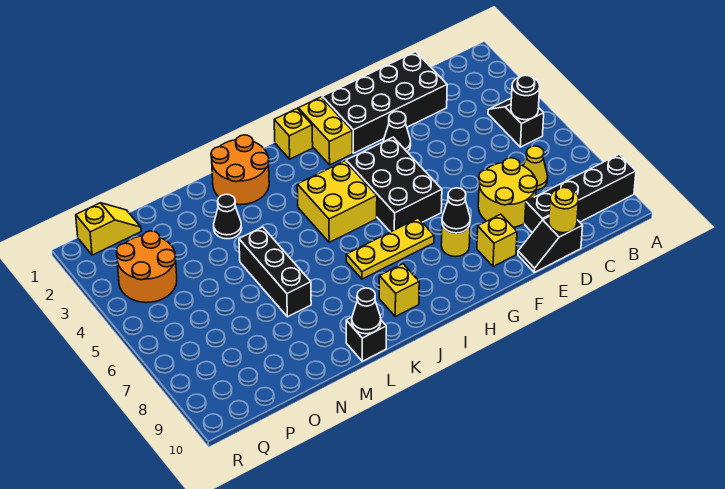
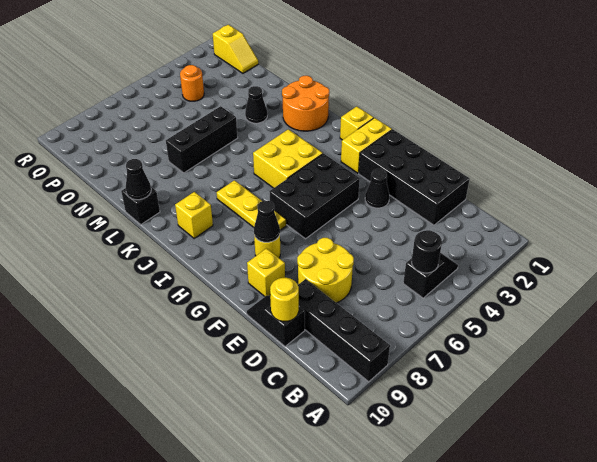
yellow 1x1 cone [523,146,548,190] -> none
orange 2x2 round brick [116,231,177,303] -> orange 1x1 round brick [180,65,204,101]

